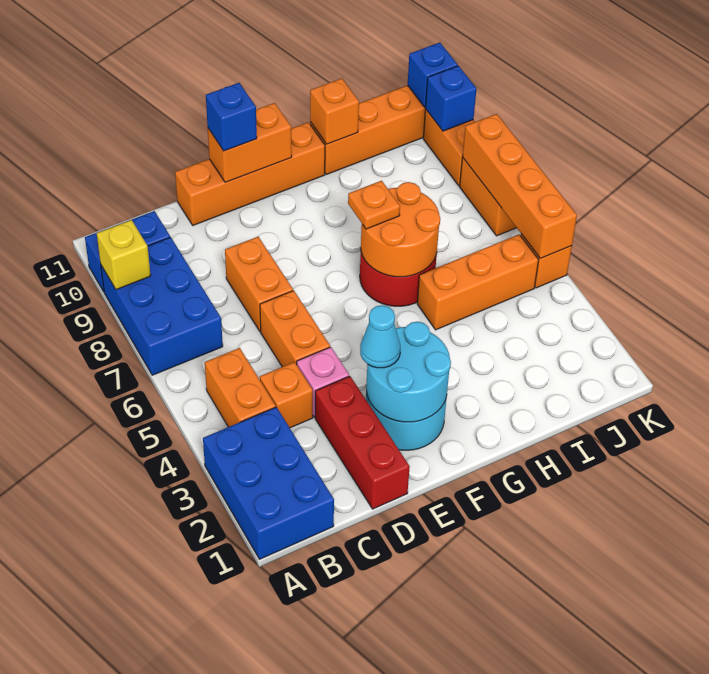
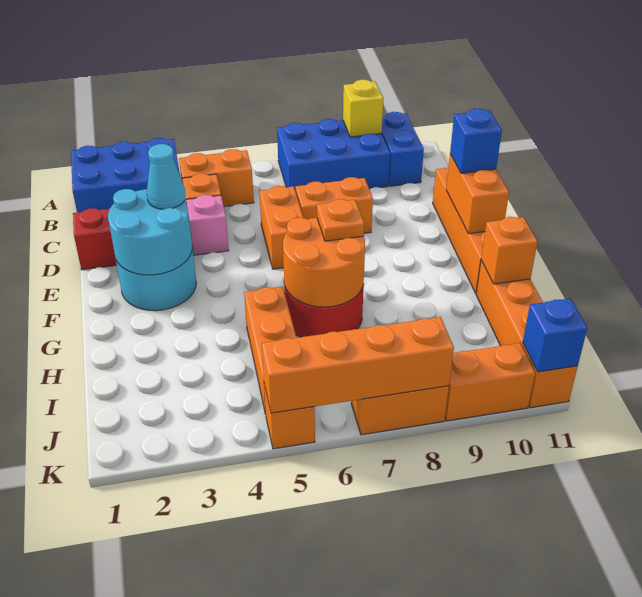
orange 1x2 brick [260,291,330,367] -> orange 1x2 brick turned to [259,186,303,269]
blue 1x1 brick [425,66,477,131] -> none

